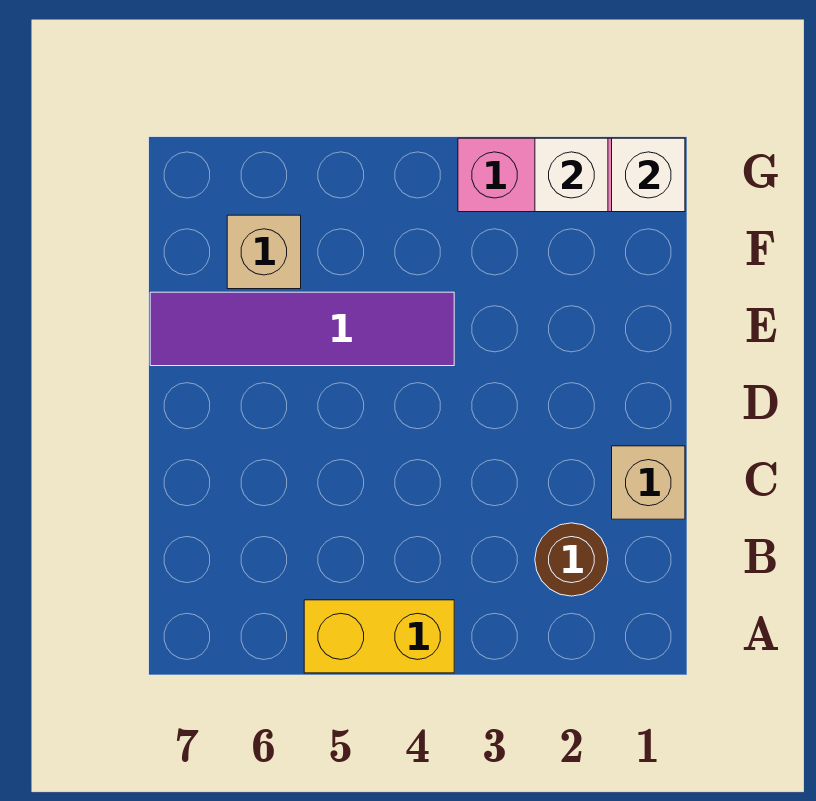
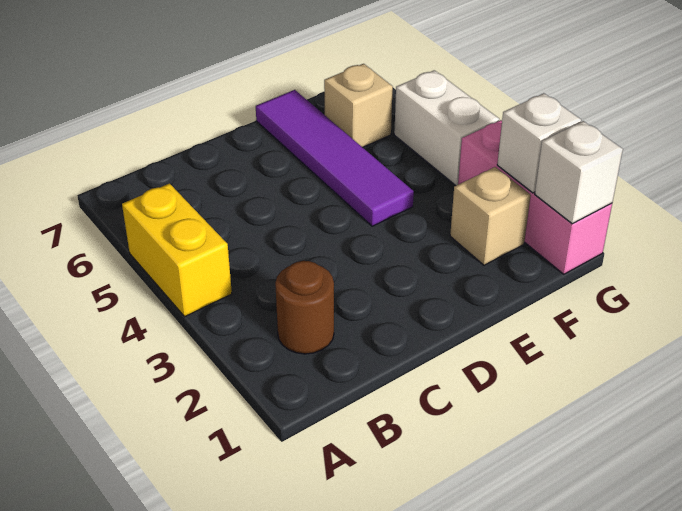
tan 1x1 brick [612,446,685,519] -> tan 1x1 brick moved to [450,167,531,265]
none -> white 1x2 brick [394,70,499,186]

